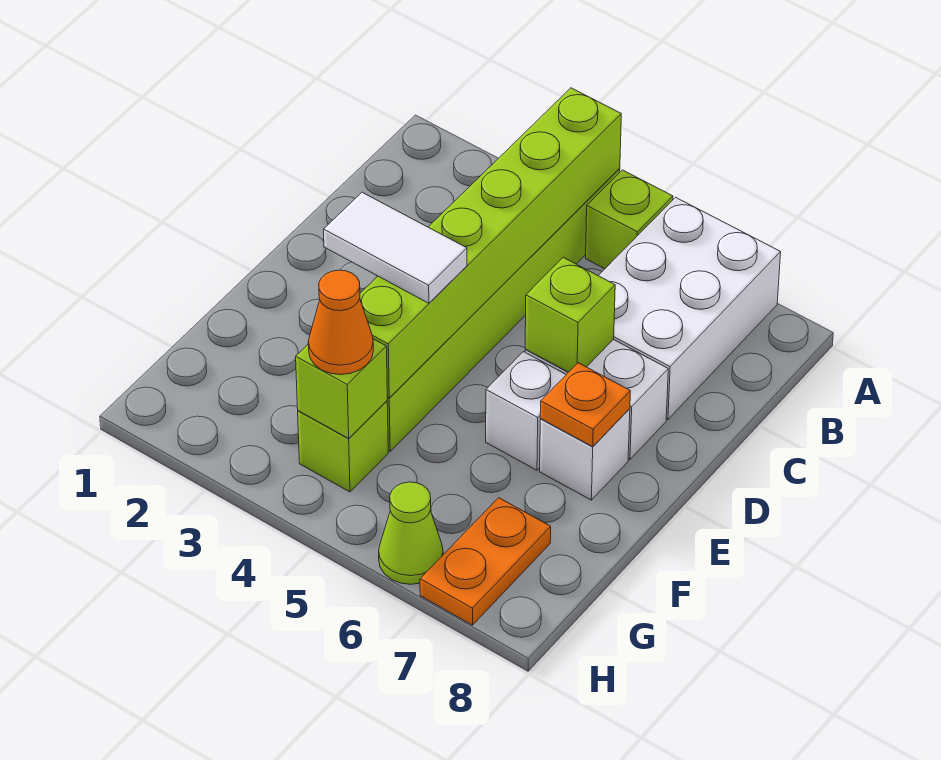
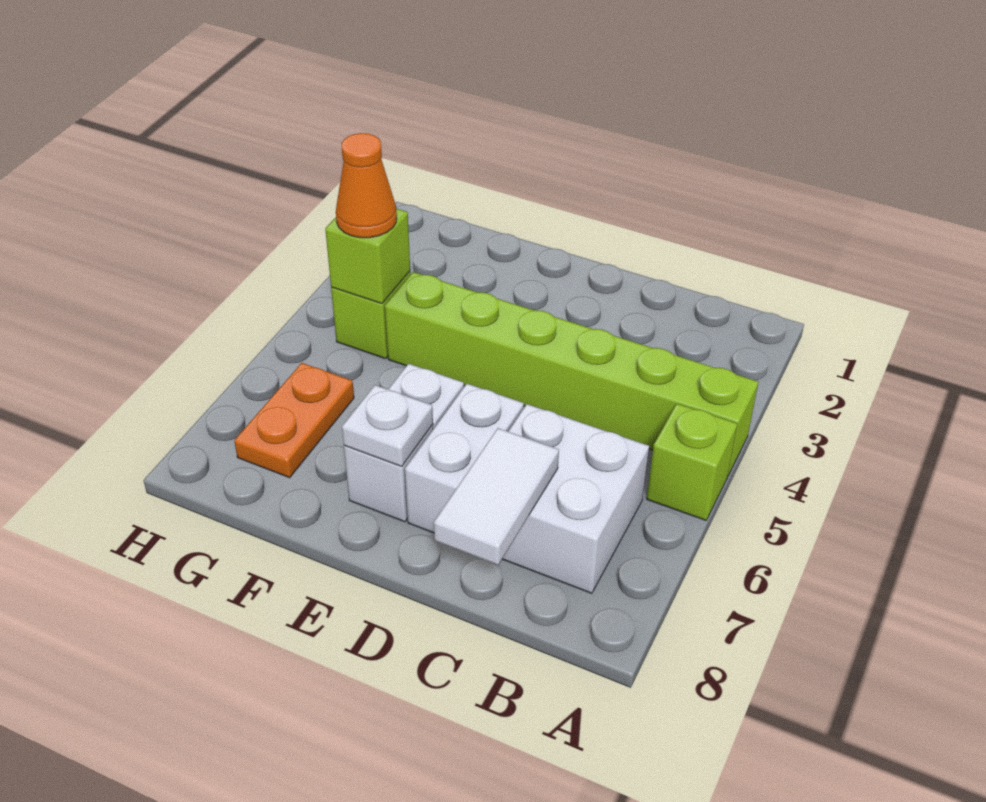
lime 1x6 brick [360,88,621,398] -> none
white 2x3 brick [598,197,781,419] -> white 2x2 brick [502,404,649,593]
lime 1x1 brick [525,257,615,372] -> none
white 1x2 tile [324,192,467,303] -> white 1x2 tile moved to [434,428,559,565]
orange 1x1 plate [540,363,630,447] -> white 1x1 plate [342,385,433,466]
orange 1x2 plate [420,498,551,625] -> orange 1x2 plate turned to [234,363,354,478]
lime 1x1 cone [379,482,443,584] -> none

